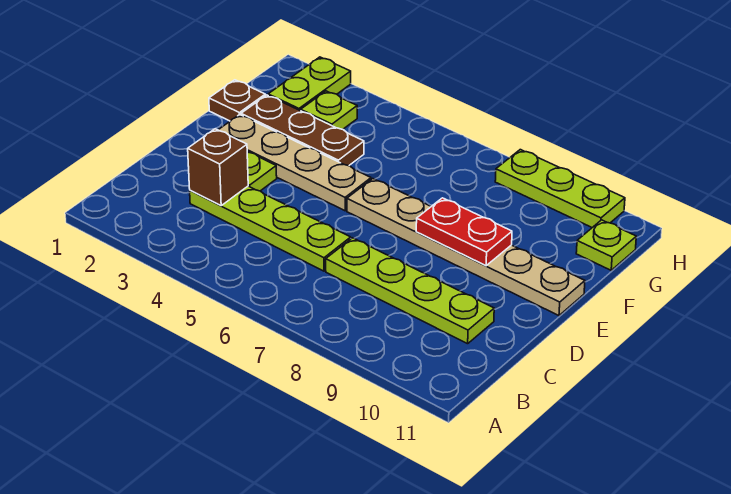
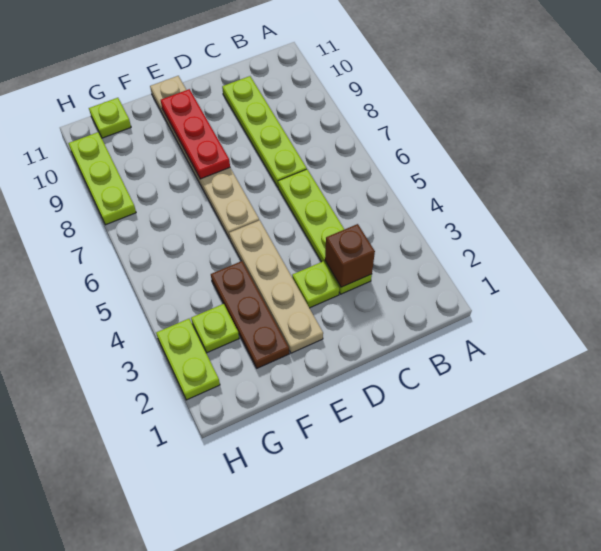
red 1x2 plate [416,198,512,266] -> red 1x3 plate [161,89,230,179]
brown 1x1 plate [209,80,265,121] -> none
lime 1x2 plate [268,57,351,111] -> lime 1x2 plate turned to [156,319,220,400]

